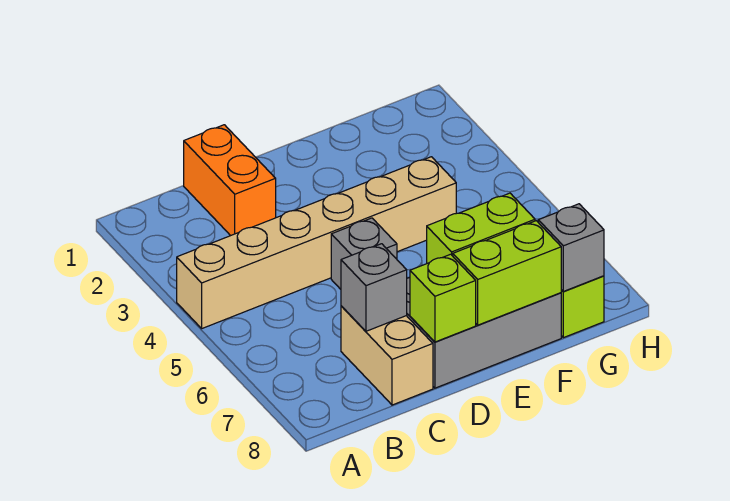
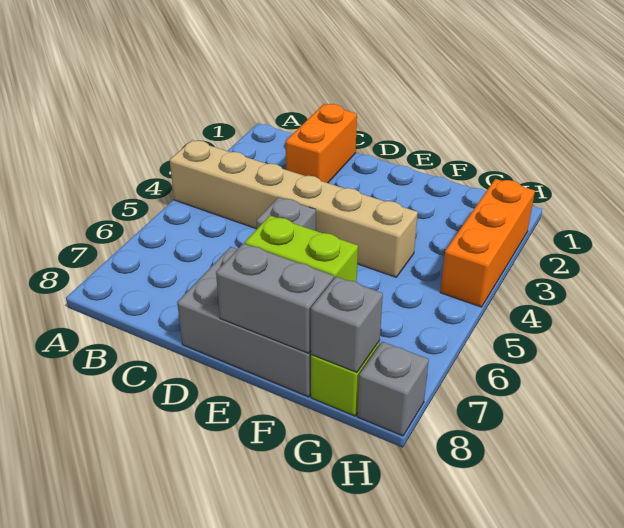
tan 1x2 brick [341,306,433,405] -> none
grey 1x1 brick [341,244,407,331] -> grey 1x1 brick moved to [357,342,429,436]
lime 1x1 brick [410,254,476,342] -> none
lime 1x2 brick [453,221,561,325] -> grey 1x2 brick [216,243,334,353]
none -> orange 1x3 brick [440,179,535,307]

